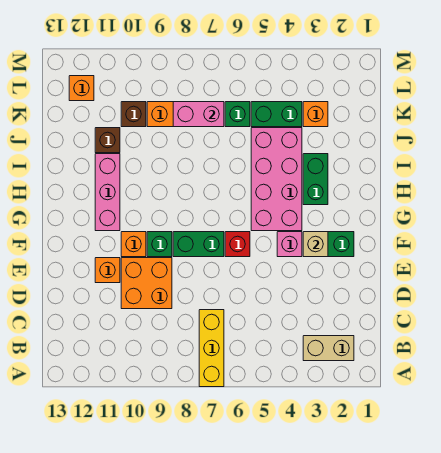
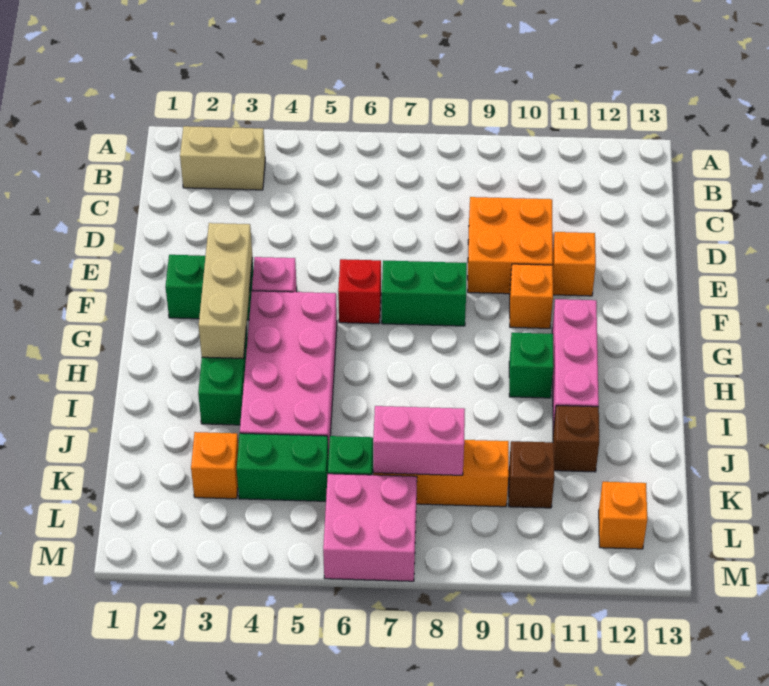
yellow 1x3 brick [199,310,224,387] -> none
tan 1x1 brick [303,232,328,257] -> tan 1x3 brick [199,223,252,358]
green 1x1 brick [147,232,172,257] -> green 1x1 brick moved to [509,333,554,398]
none -> pink 2x2 brick [323,474,417,581]

